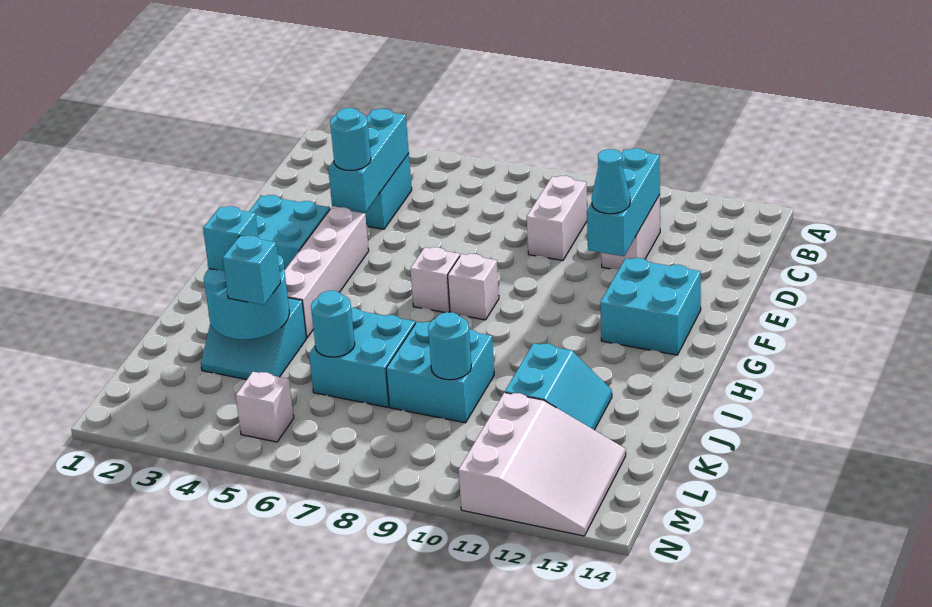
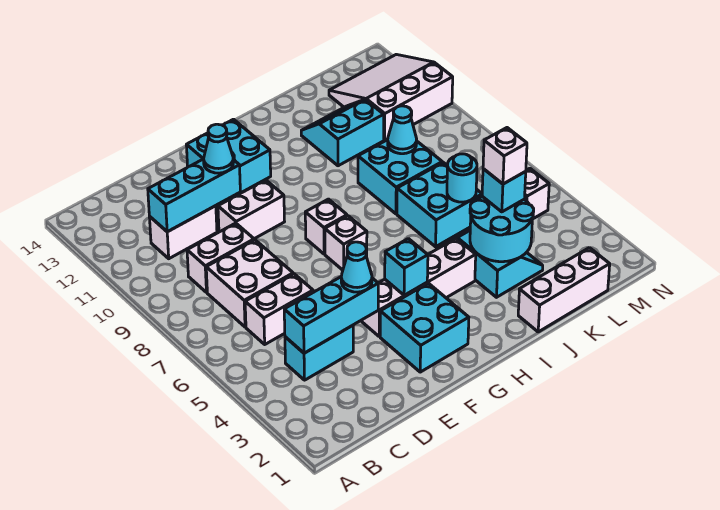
none -> white 1x2 brick [245,274,313,344]
none -> white 2x2 brick [206,240,293,327]
cyan 1x1 round brick [330,108,371,170] -> cyan 1x1 cone [341,242,372,292]
none -> white 1x2 brick [218,180,285,239]
none -> white 1x3 brick [518,248,610,332]
cyan 1x1 brick [203,206,258,271] -> cyan 1x1 brick moved to [385,239,428,295]
none -> white 1x1 brick [483,128,527,184]
cyan 1x1 round brick [428,312,471,380] -> cyan 1x1 cone [388,106,417,154]

